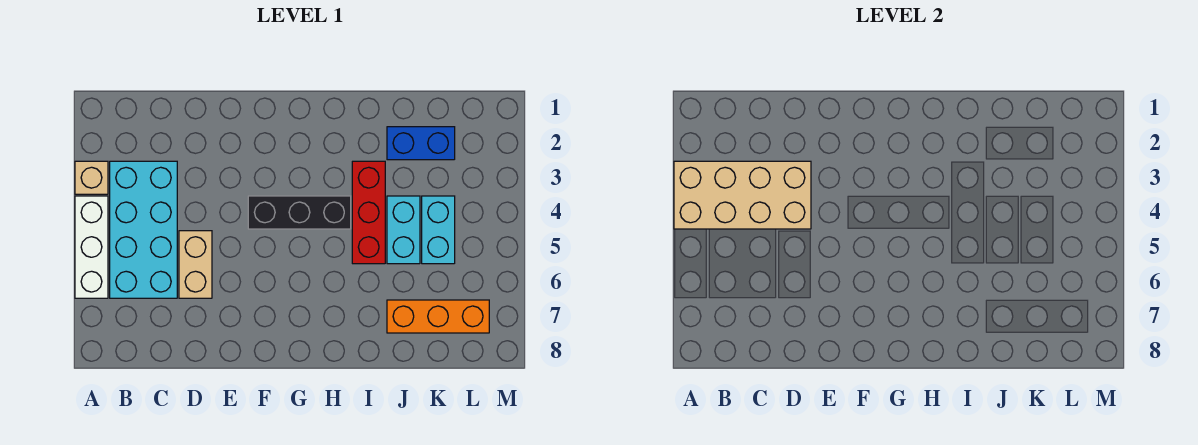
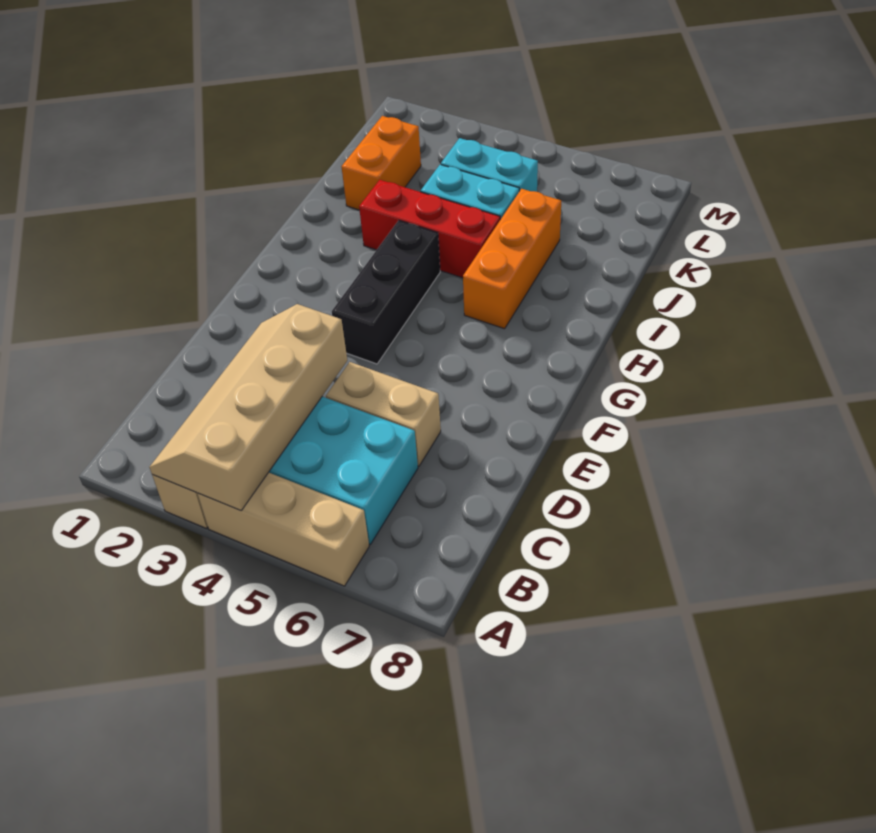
tan 2x4 brick [674,161,811,229] -> tan 2x4 slope [149,304,347,511]
white 1x3 brick [75,196,108,298] -> tan 1x3 brick [198,473,369,586]
blue 1x2 brick [387,127,455,160] -> orange 1x2 brick [341,116,421,210]
orange 1x3 brick [387,300,489,333] -> orange 1x3 brick moved to [463,189,561,329]

